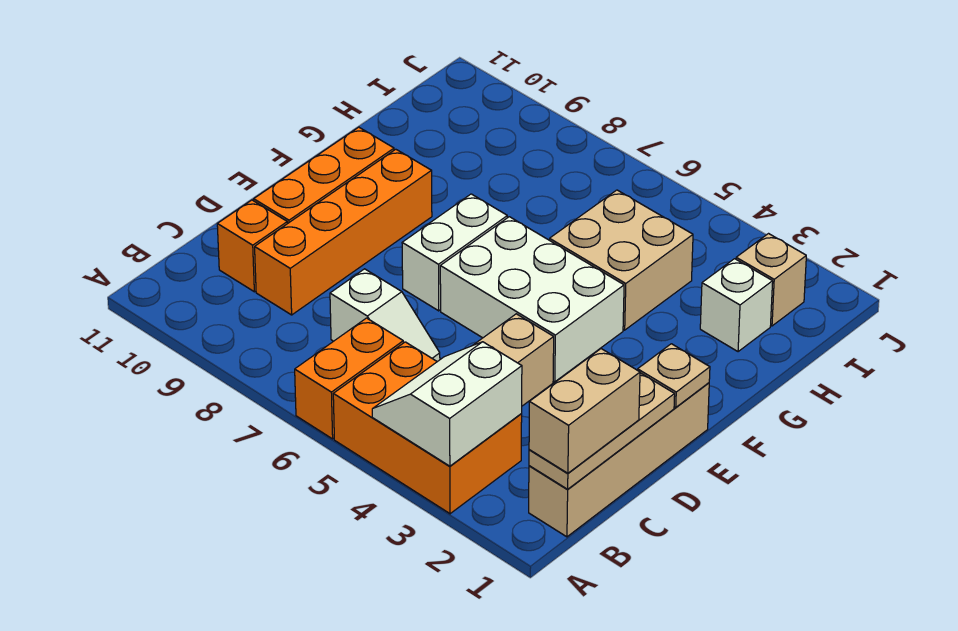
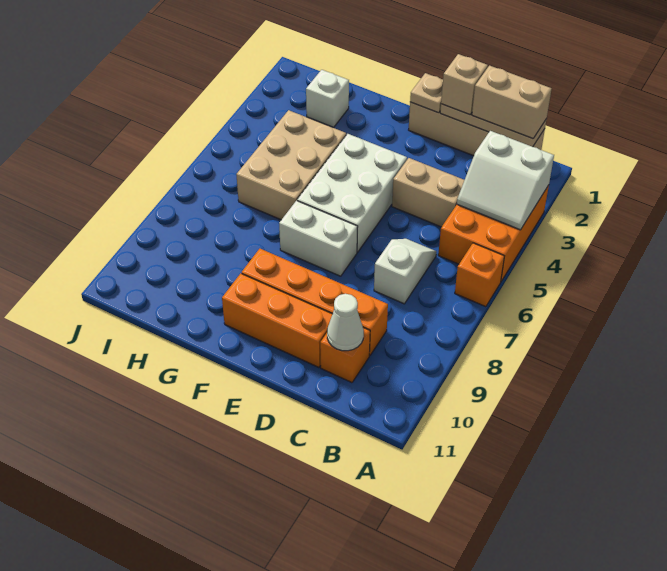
orange 1x2 brick [295,318,403,439] -> orange 1x1 brick [455,243,504,307]
none -> white 1x1 cone [327,294,364,351]
tan 2x2 brick [550,190,693,330] -> tan 2x3 brick [236,110,346,220]
tan 1x1 brick [736,234,806,326] -> tan 1x1 brick moved to [441,54,488,115]

